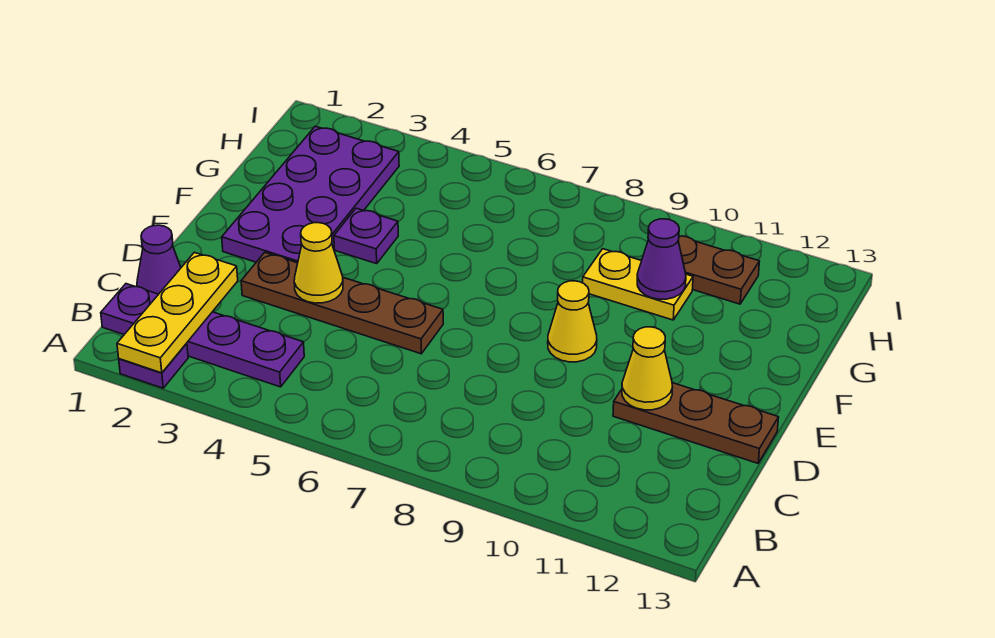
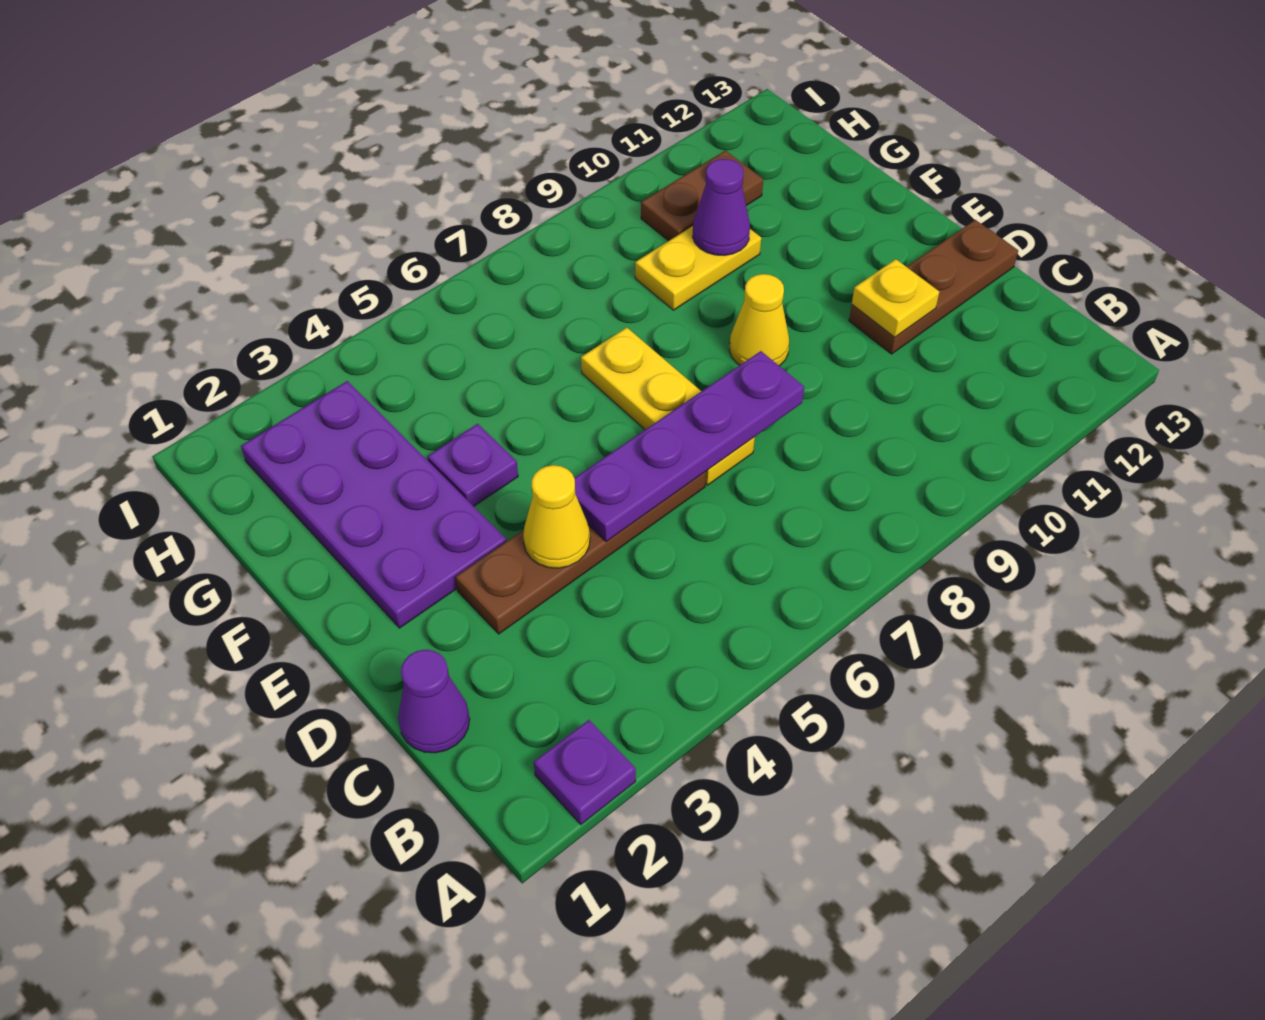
yellow 1x3 plate [117,252,238,373] -> yellow 1x3 plate moved to [581,328,755,485]
purple 1x4 plate [101,284,304,387] -> purple 1x4 plate moved to [574,351,804,542]
yellow 1x1 cone [622,327,673,410] -> yellow 1x1 plate [852,259,939,337]

